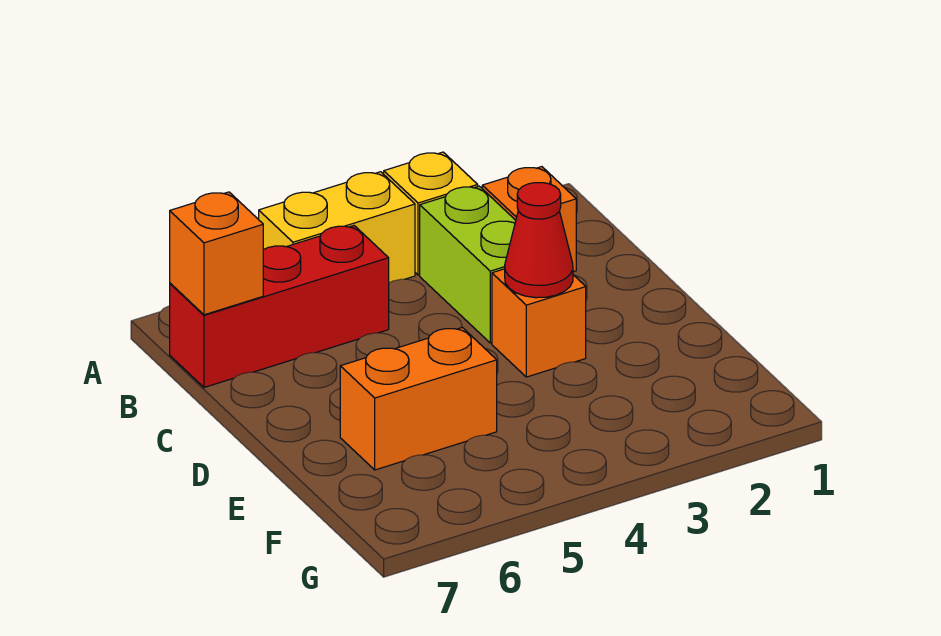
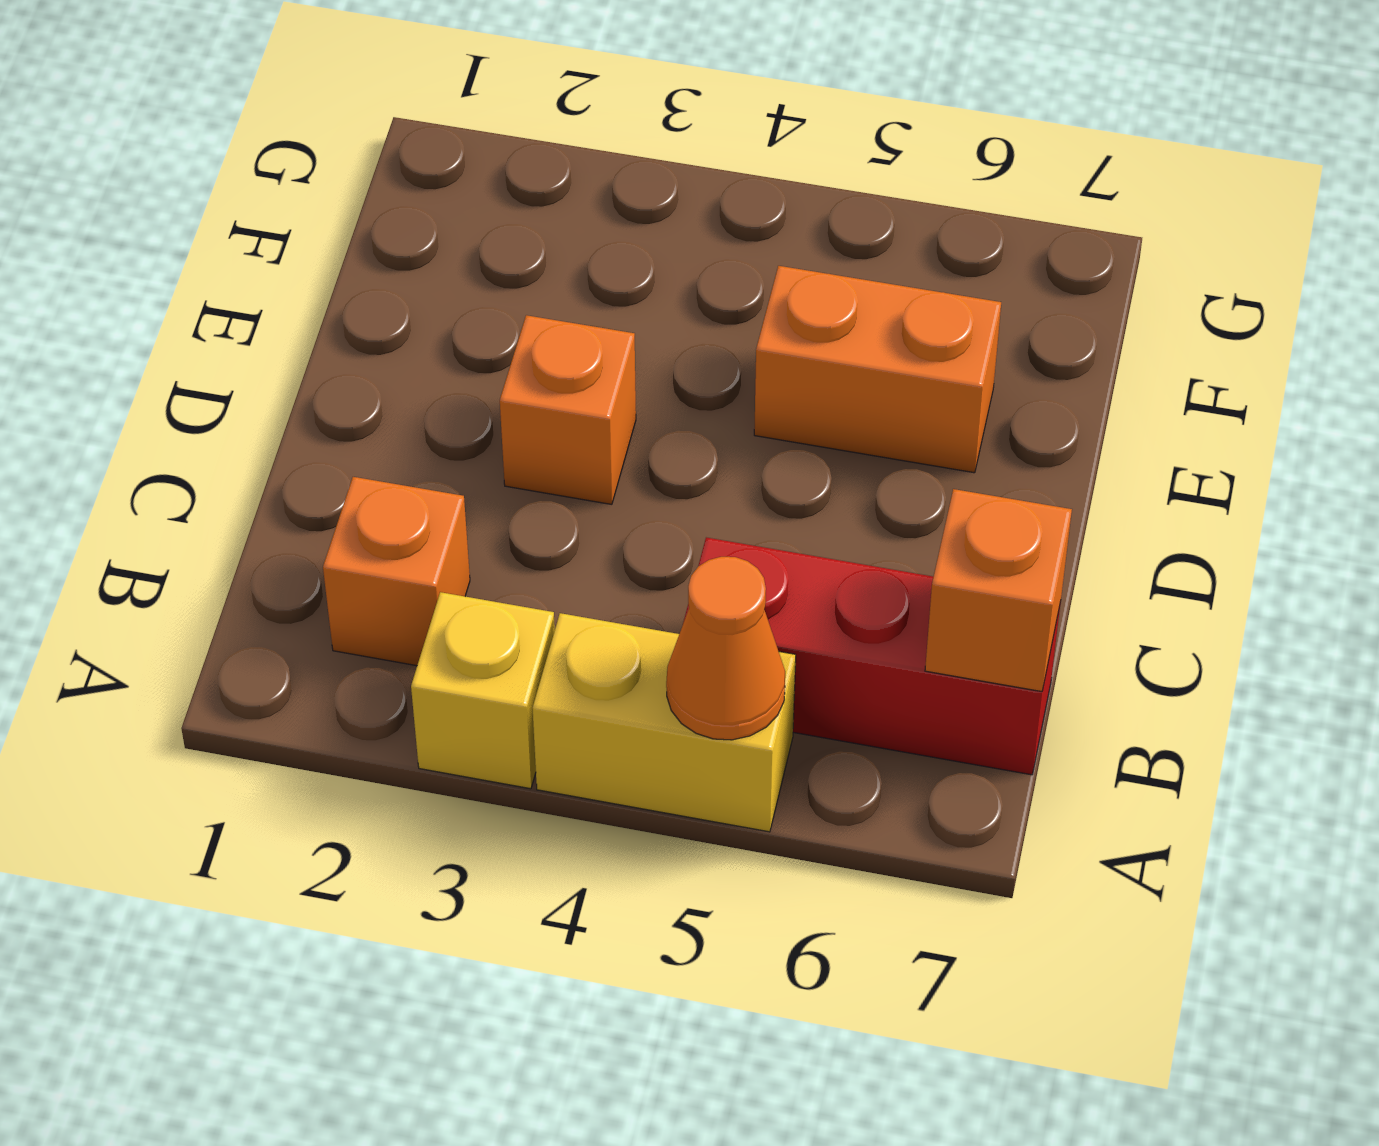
none -> orange 1x1 cone [666,557,785,740]
lime 1x2 brick [420,186,516,343] -> none
red 1x1 cone [505,183,573,298] -> none

